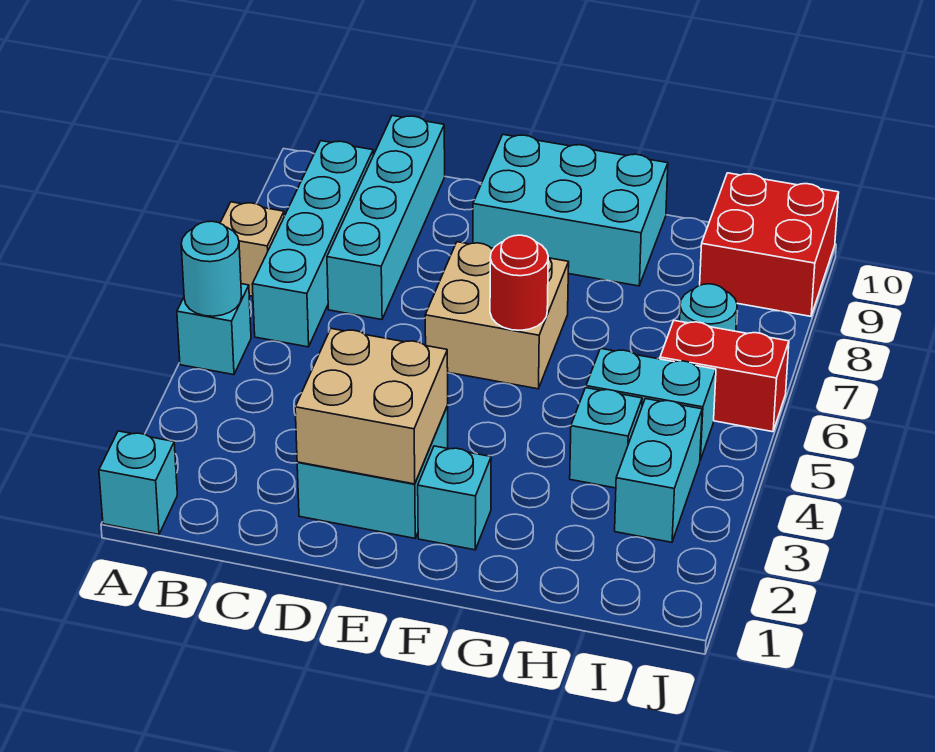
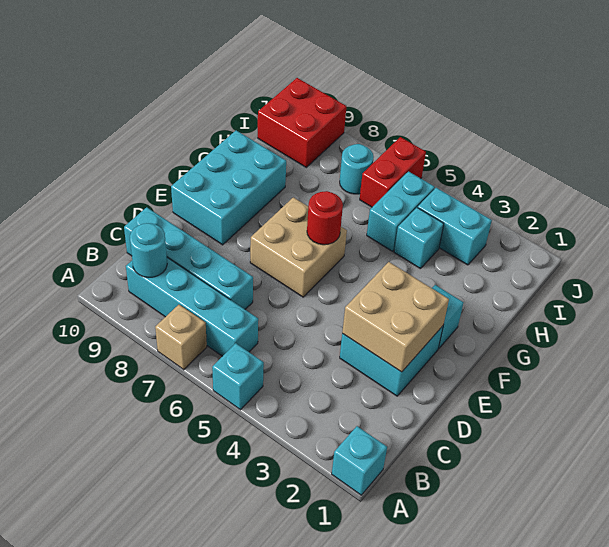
cyan 1x1 round brick [181,221,242,316] -> cyan 1x1 round brick moved to [130,223,167,278]

